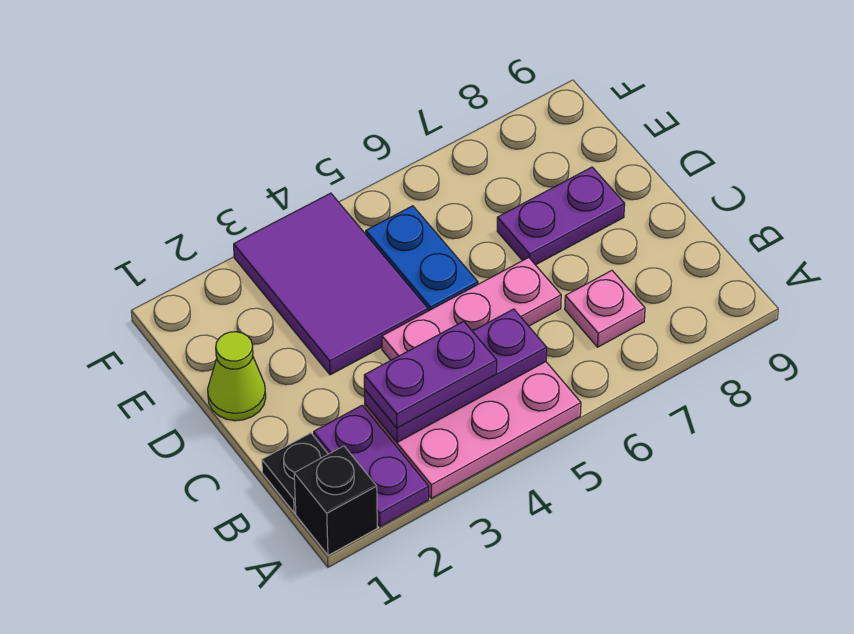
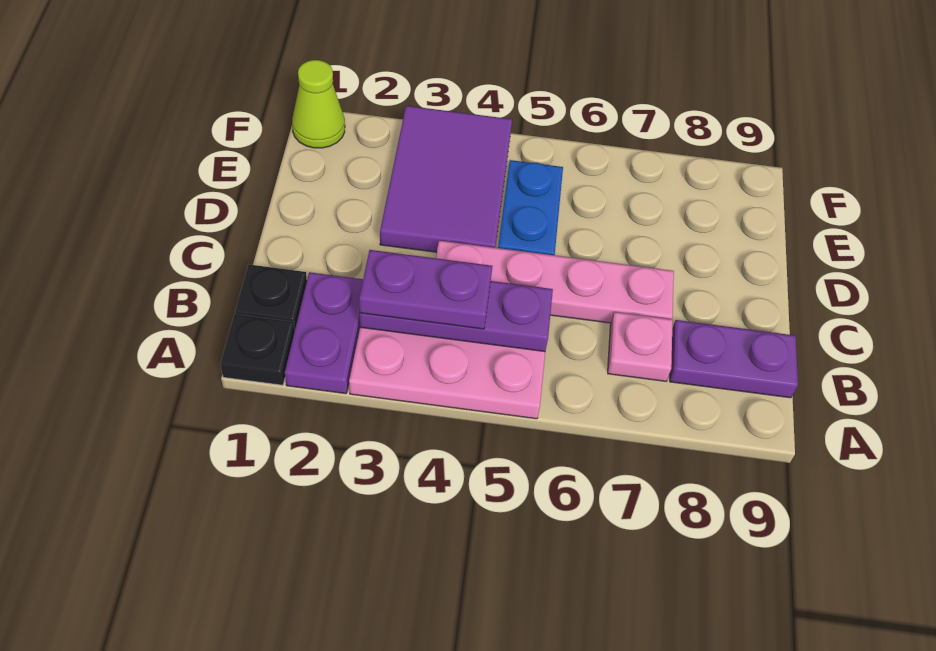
black 1x1 brick [294,446,377,555] -> black 1x1 plate [220,314,295,385]
pink 1x3 plate [382,257,561,360] -> pink 1x4 plate [436,241,674,323]
lime 1x1 cone [208,332,266,421] -> lime 1x1 cone moved to [292,60,345,148]
purple 1x2 plate [497,167,625,265] -> purple 1x2 plate moved to [670,320,798,398]

